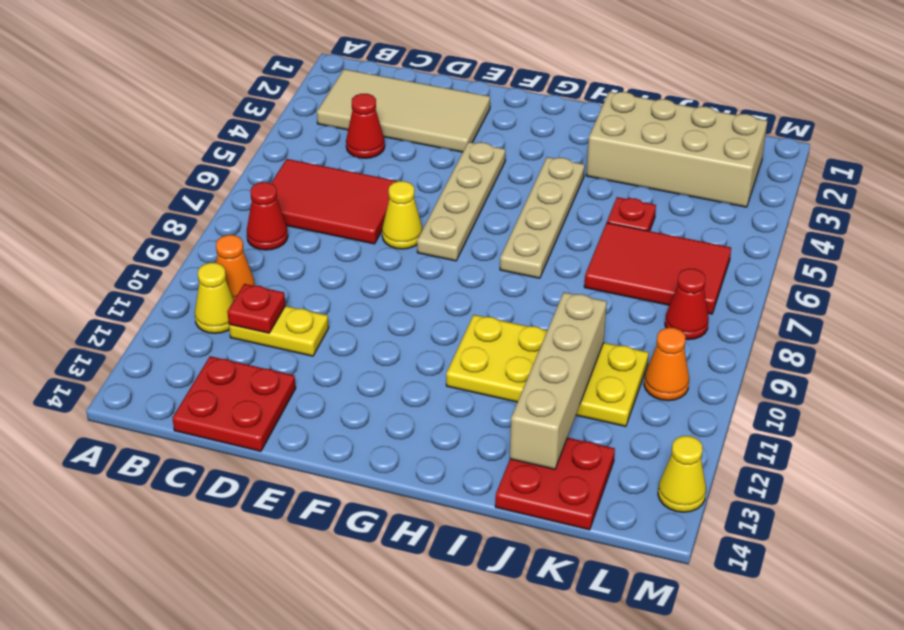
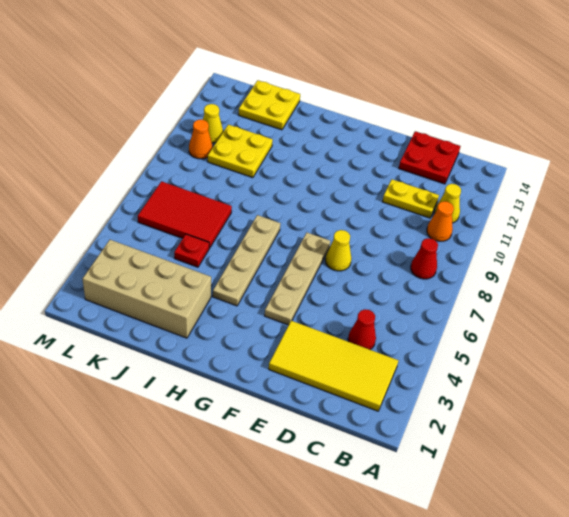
tan 2x4 tile [317,69,490,152] -> yellow 2x4 tile [269,321,398,411]
red 2x3 tile [271,159,398,244] -> none
red 1x1 plate [227,284,285,333] -> none
yellow 2x4 plate [446,315,649,427] -> yellow 2x2 plate [208,124,273,178]
tan 1x4 brick [510,292,607,469] -> none
red 2x2 plate [495,438,615,530] -> yellow 2x2 plate [238,80,300,130]
red 1x1 cone [665,269,709,340] -> none
yellow 1x1 cone [658,436,706,512] -> yellow 1x1 cone moved to [203,104,223,143]

